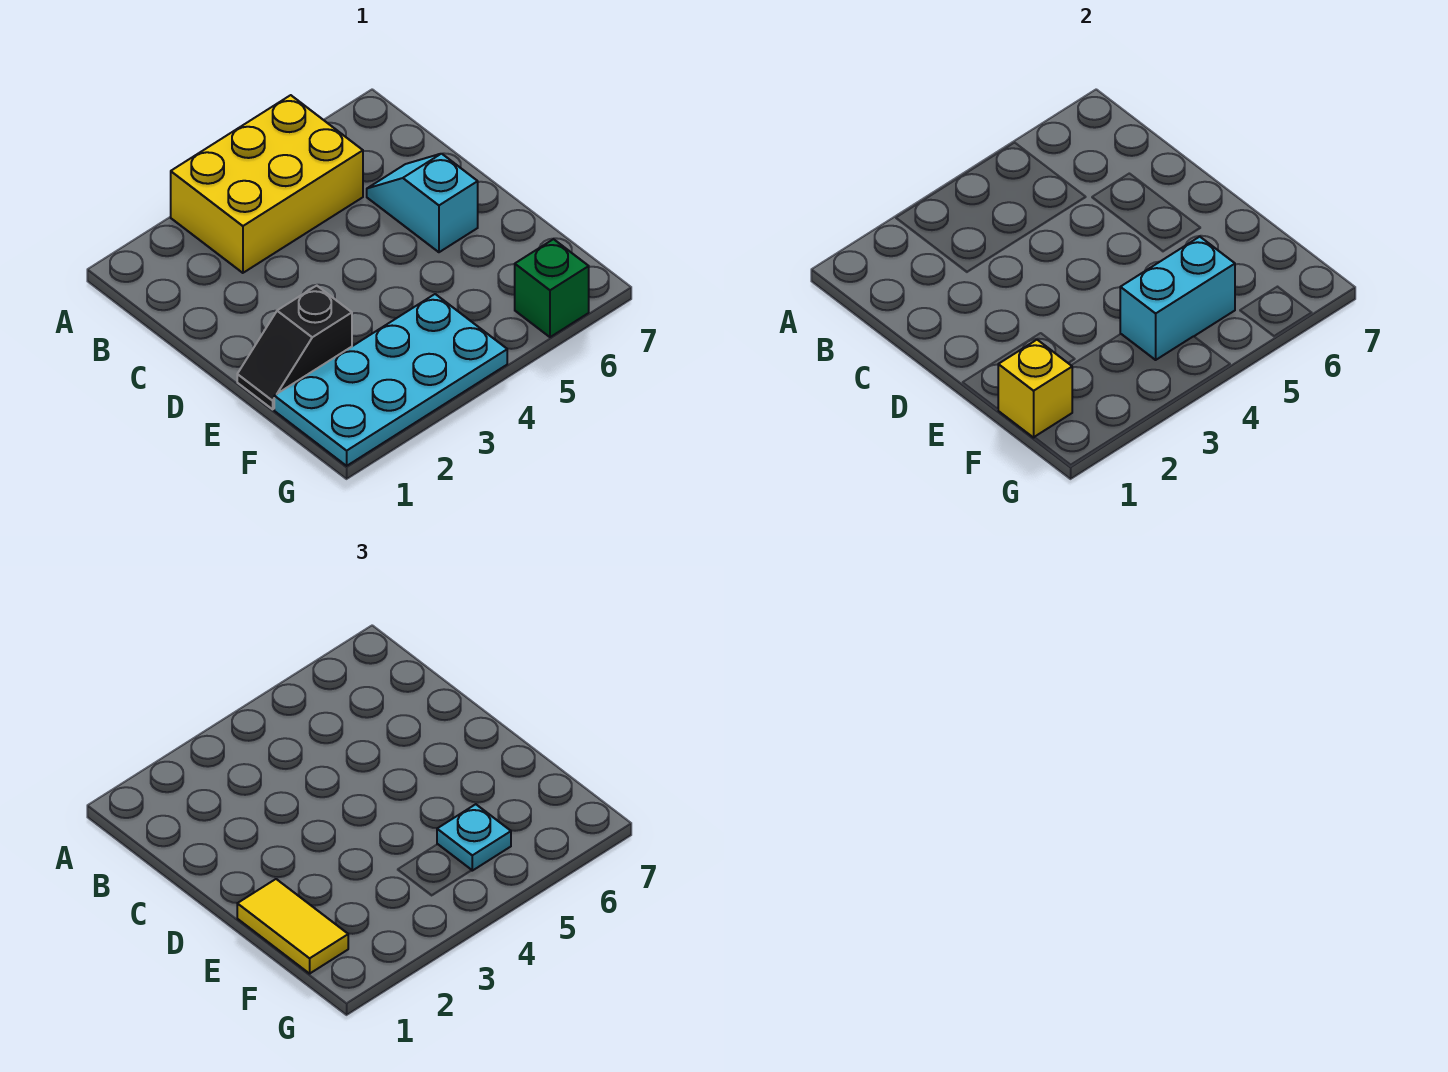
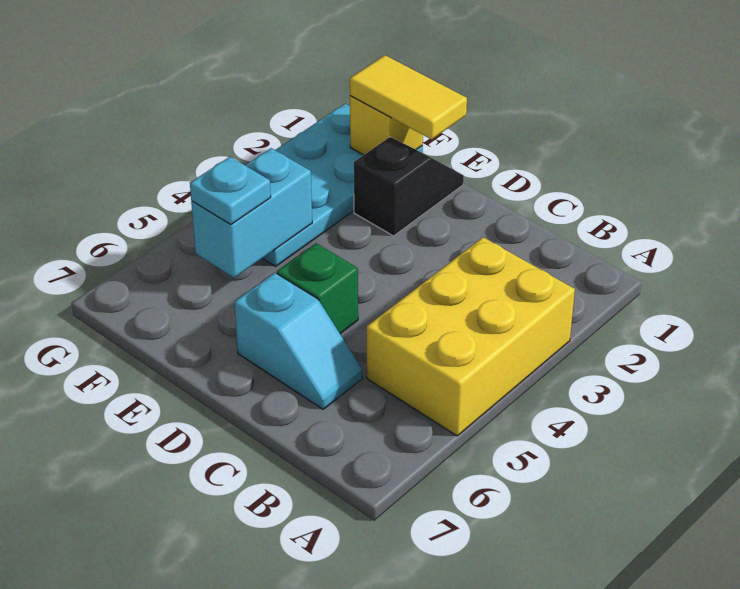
green 1x1 brick [515,239,589,337] -> green 1x1 brick moved to [277,243,358,334]

